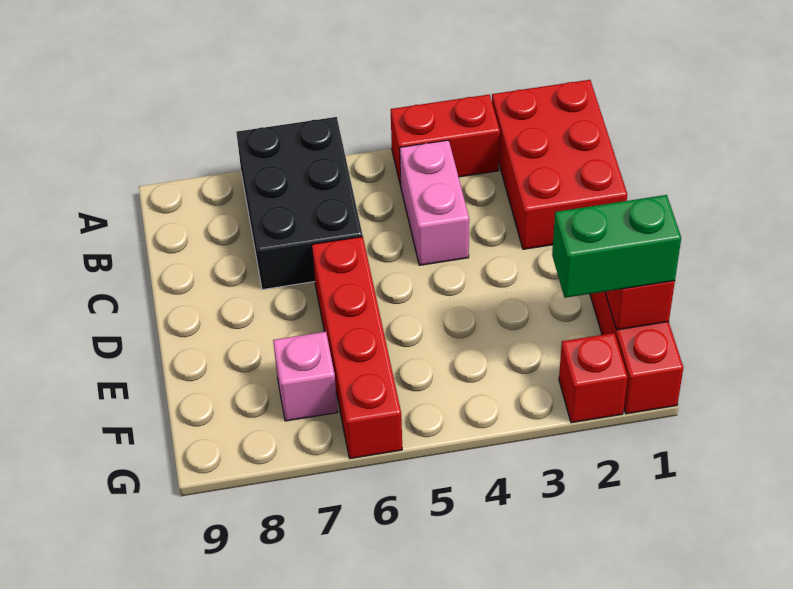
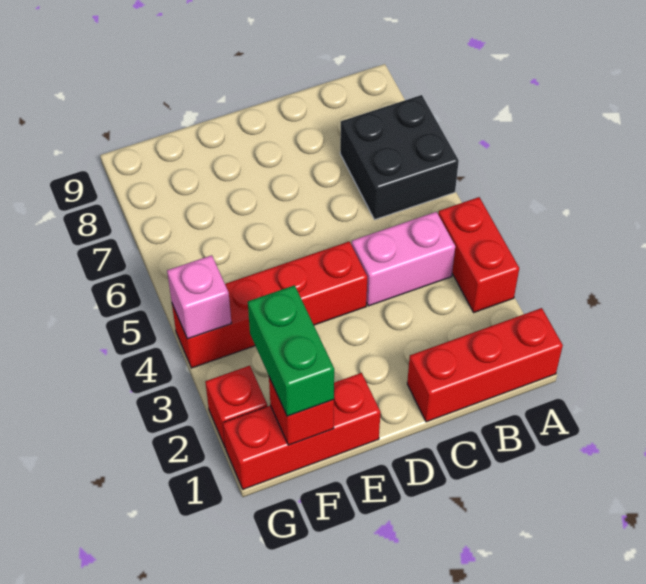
red 2x3 brick [492,80,627,249] -> red 1x3 brick [407,308,563,422]
black 2x3 brick [236,117,363,290] -> black 2x2 brick [340,95,459,220]
red 1x4 brick [312,237,402,459] -> red 1x4 brick moved to [172,241,367,368]
pink 1x1 brick [273,332,338,421] -> pink 1x1 brick moved to [167,255,231,339]

